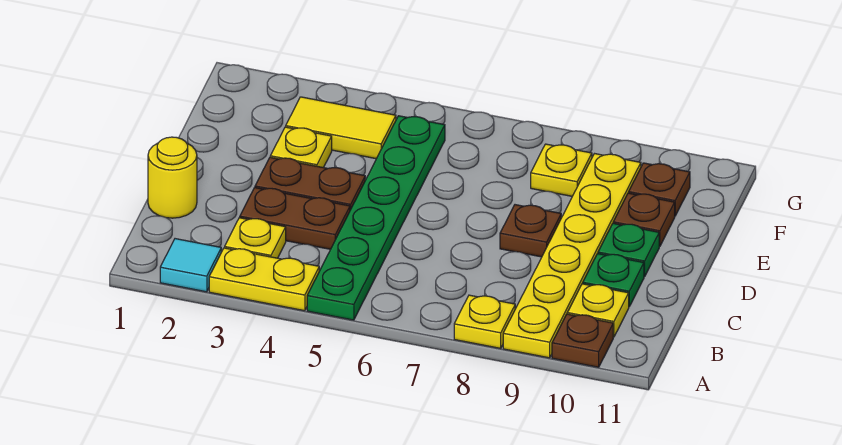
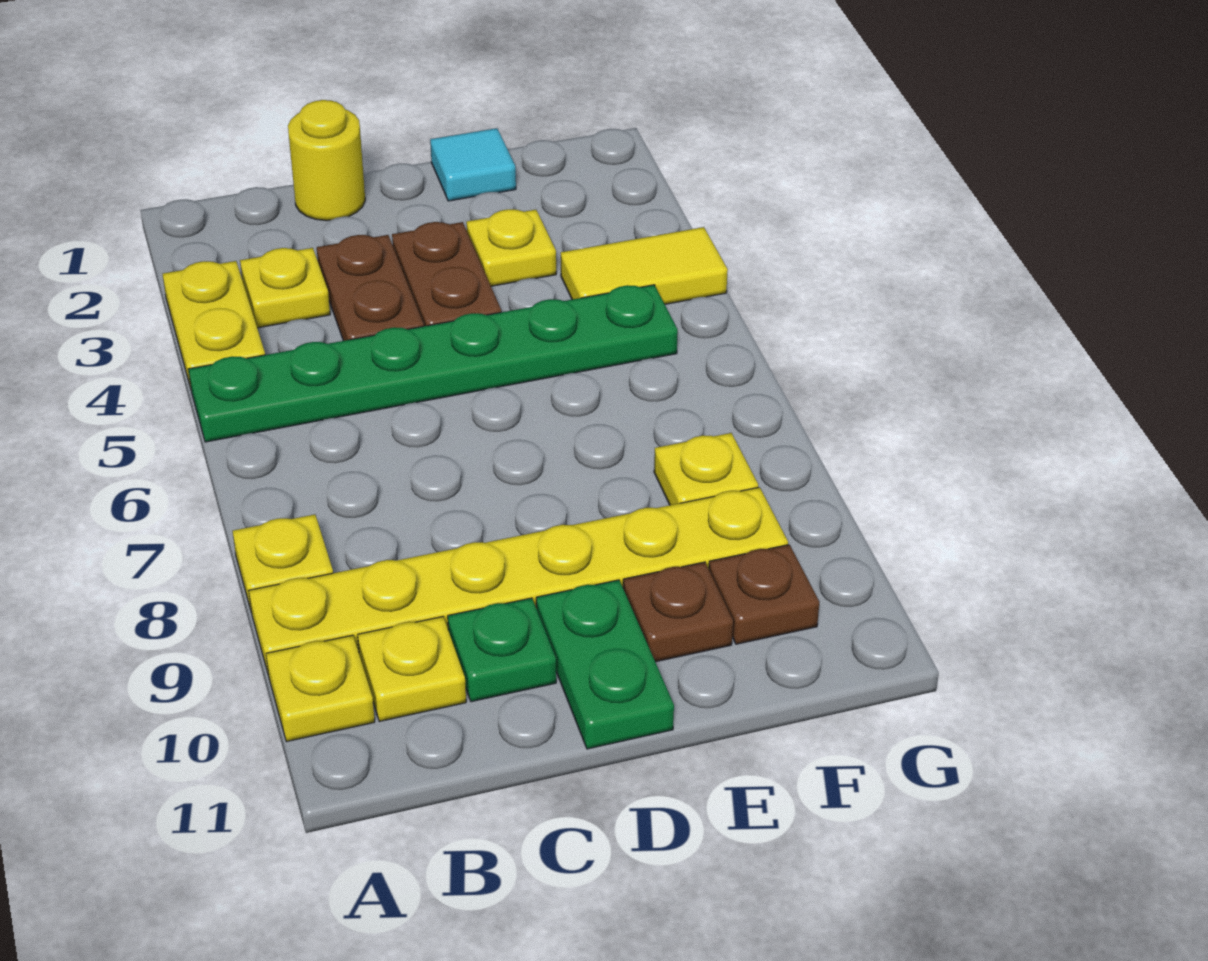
cyan 1x1 tile [160,239,221,292] -> cyan 1x1 tile moved to [430,128,516,201]
brown 1x1 plate [552,314,613,367] -> yellow 1x1 plate [266,635,375,742]
brown 1x1 plate [500,205,561,257] -> none
green 1x1 plate [598,223,659,277] -> green 1x2 plate [536,580,674,749]
yellow 1x2 tile [286,97,396,159] -> yellow 1x2 tile turned to [561,227,728,304]

